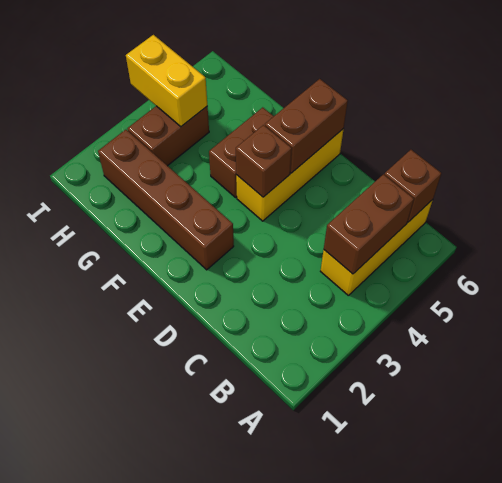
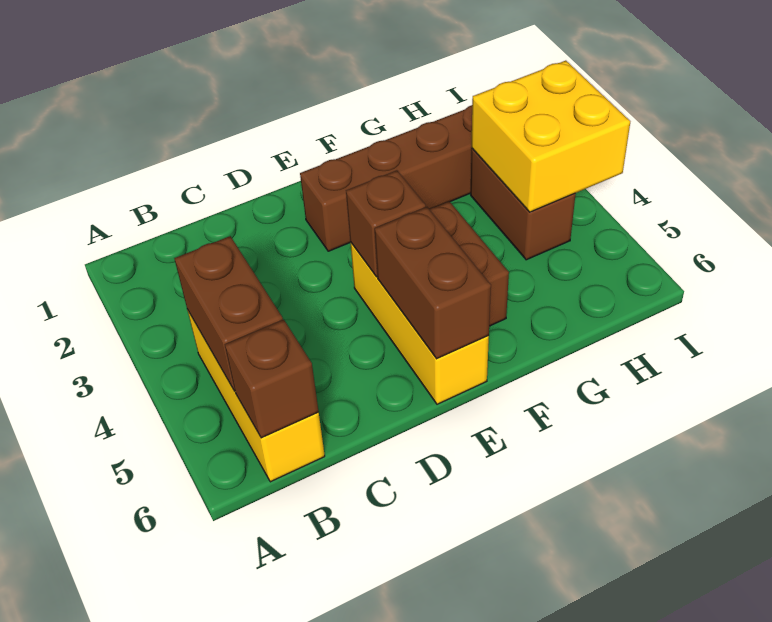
yellow 1x2 brick [126,35,207,127] -> yellow 2x2 brick [471,61,630,212]

